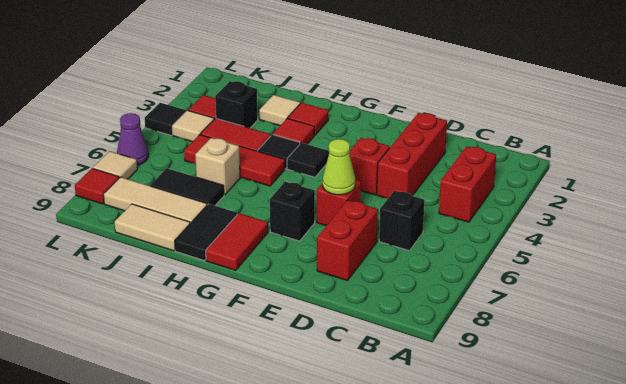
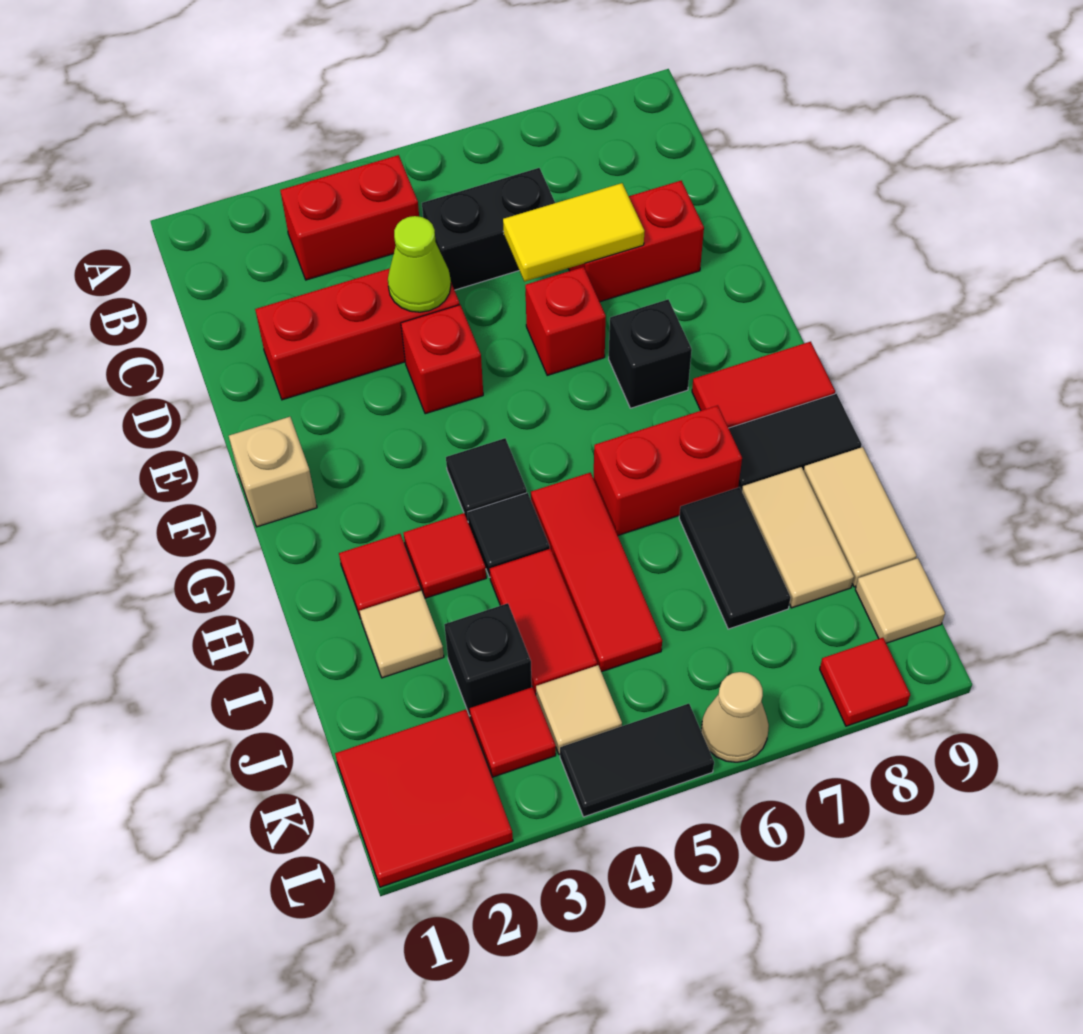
black 1x1 brick [379,191,425,251] -> black 1x2 brick [422,168,555,290]
none -> yellow 1x2 tile [503,183,644,282]
lime 1x1 cone [323,139,355,195] -> lime 1x1 cone moved to [388,216,451,312]
none -> red 1x2 brick [593,405,742,535]
tan 1x1 brick [195,138,240,195] -> tan 1x1 brick moved to [229,417,317,527]
tan 1x3 tile [103,177,207,223] -> tan 1x2 tile [742,467,854,608]
none -> red 2x2 tile [335,710,513,887]
black 1x1 tile [145,103,186,135] -> black 1x2 tile [560,704,714,817]
purple 1x1 cone [117,113,148,165] -> tan 1x1 cone [701,672,769,762]
tan 1x1 tile [93,151,137,179] -> tan 1x1 tile moved to [855,558,945,643]

